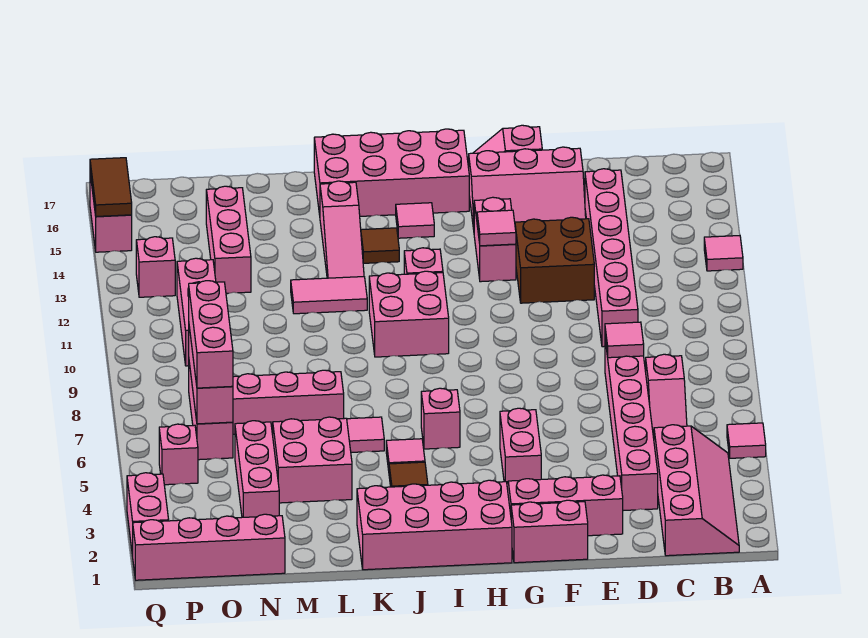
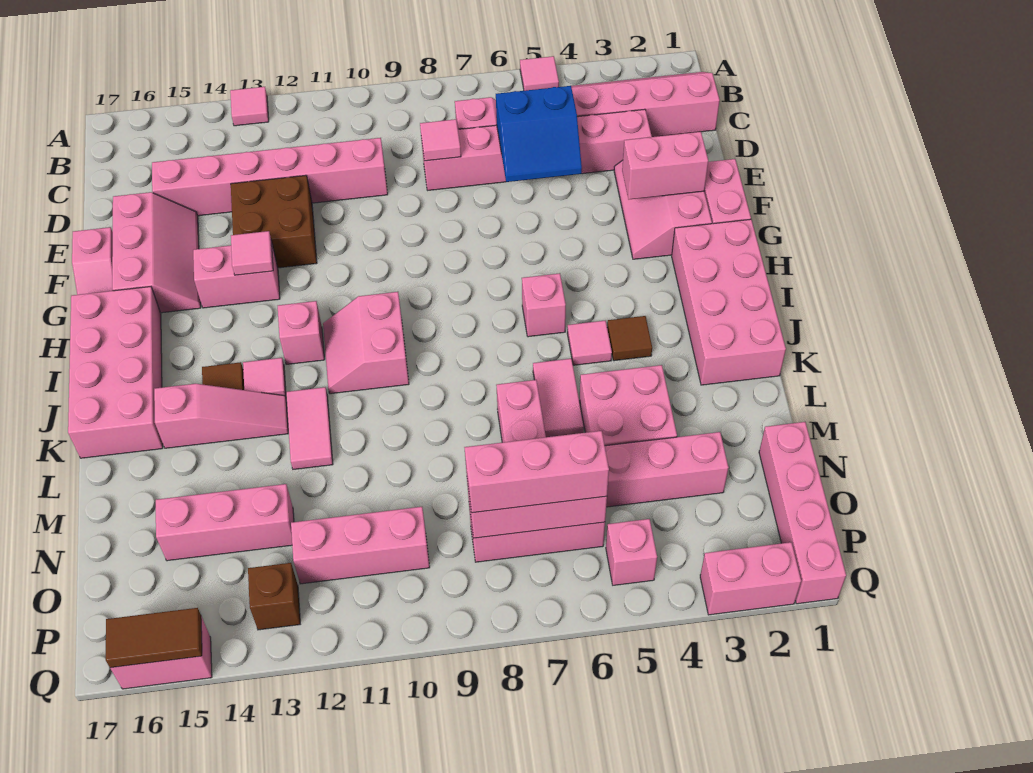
none -> blue 2x2 slope [496,86,582,182]
pink 1x2 brick [500,408,541,483] -> pink 1x2 brick moved to [622,132,708,199]
pink 2x2 brick [369,271,449,357] -> pink 2x2 slope [323,292,409,394]
pink 1x1 tile [396,203,434,238] -> pink 1x1 tile moved to [243,358,286,397]
pink 1x1 brick [136,237,175,297] -> brown 1x1 brick [248,563,300,630]

